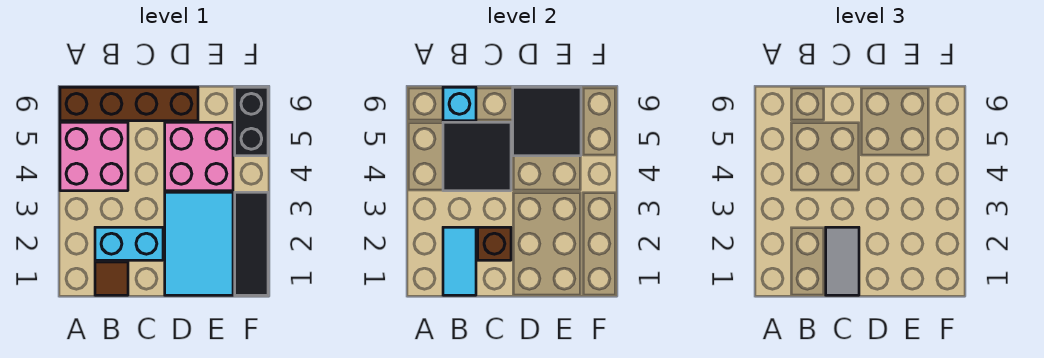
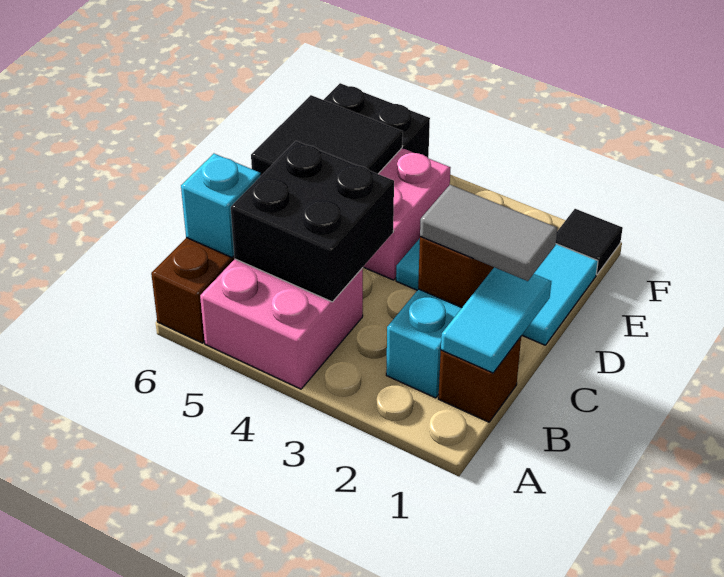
brown 1x1 tile [95,262,128,295] -> brown 1x1 brick [438,337,521,422]
cyan 1x2 tile [443,227,476,295] -> cyan 1x2 tile turned to [441,267,551,373]
black 2x2 tile [443,122,511,191] -> black 2x2 brick [231,141,394,302]
black 1x3 tile [235,192,268,295] -> black 1x1 tile [556,209,623,275]

